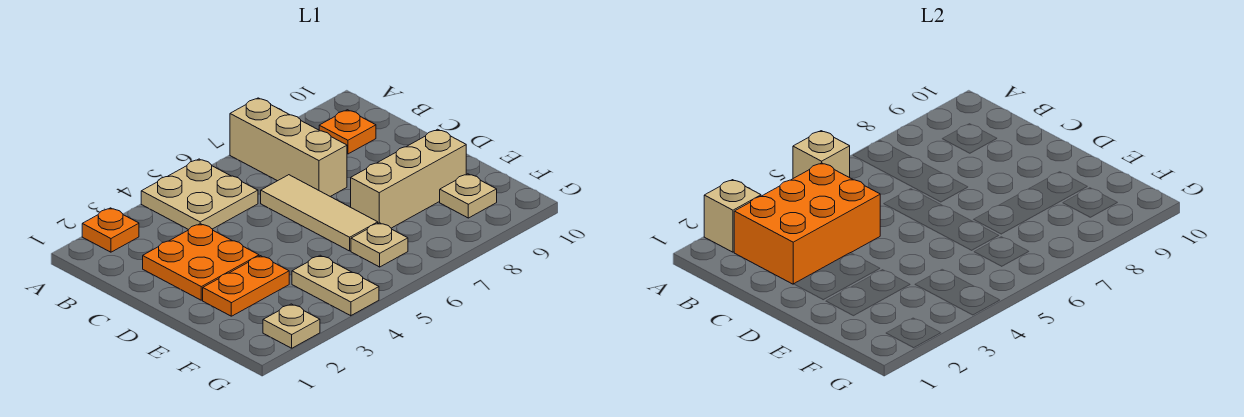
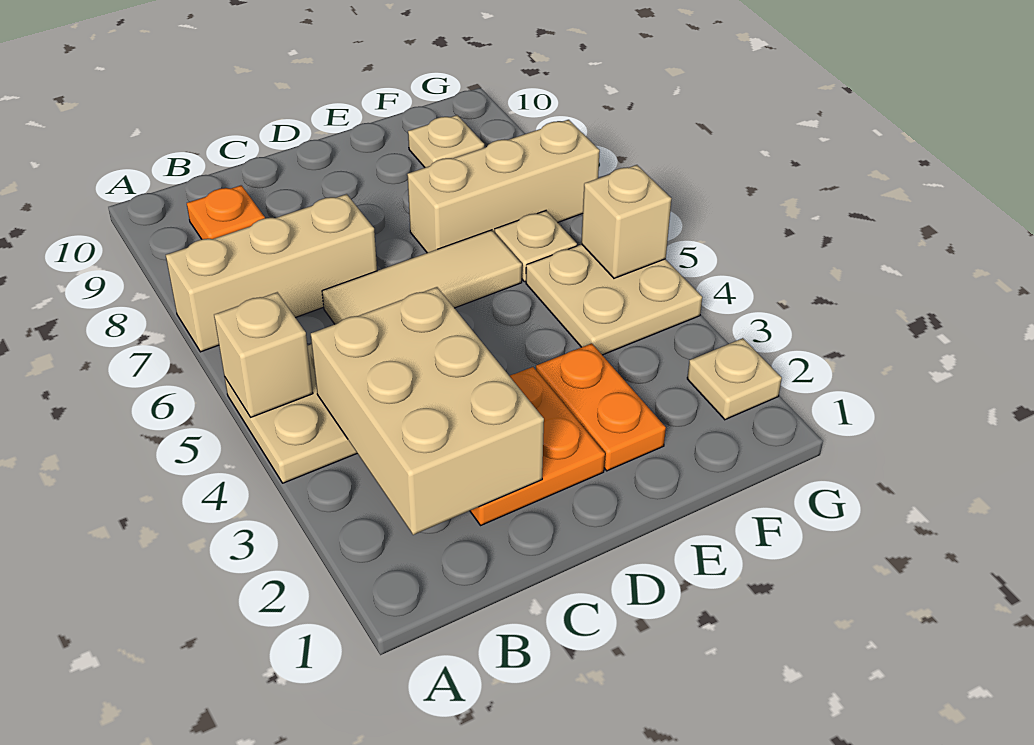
orange 1x1 plate [82,208,139,252] -> none
tan 1x1 brick [704,180,761,252] -> tan 1x1 brick moved to [581,165,672,278]
orange 2x3 brick [734,163,880,284] -> tan 2x3 brick [311,287,544,535]
tan 1x3 brick [351,129,466,228] -> tan 1x3 brick turned to [407,120,600,253]
tan 1x2 plate [292,255,379,316] -> tan 2x2 plate [526,244,702,355]

